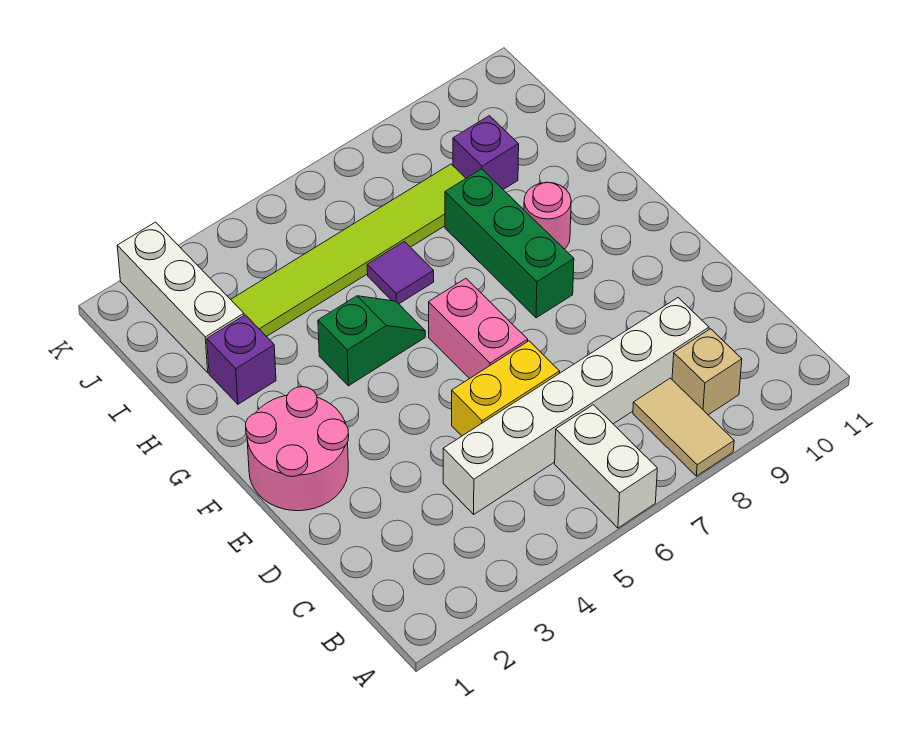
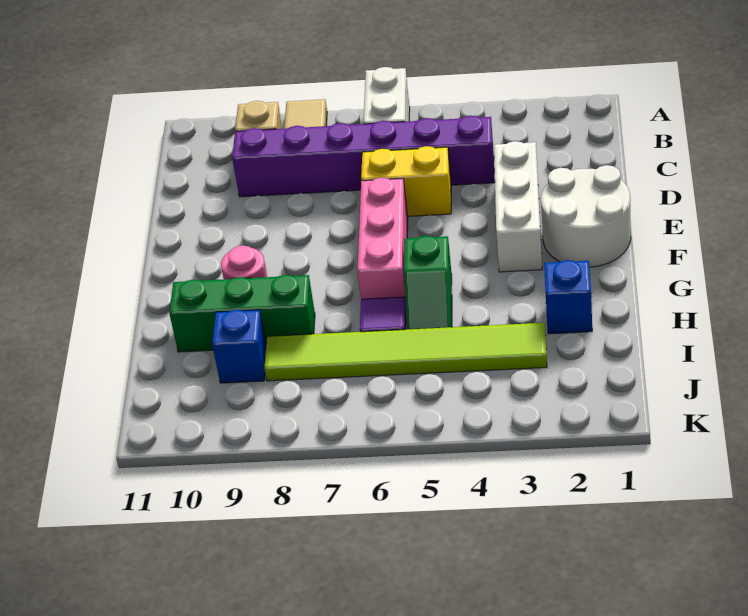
white 1x6 brick [443,298,709,514] -> purple 1x6 brick [232,116,495,197]
pink 2x2 round brick [246,387,349,511] -> white 2x2 round brick [541,165,631,267]
pink 1x2 brick [429,278,528,379] -> pink 1x3 brick [357,178,408,299]
green 1x3 brick [445,169,574,318] -> green 1x3 brick turned to [169,275,315,352]
green 1x2 slope [318,296,425,386] -> green 1x2 slope turned to [404,236,452,329]
purple 1x1 brick [207,315,276,404] -> blue 1x1 brick [544,260,592,334]
white 1x3 brick [117,222,244,373] -> white 1x3 brick moved to [494,141,542,272]
purple 1x1 brick [453,116,519,189] -> blue 1x1 brick [212,310,266,383]

